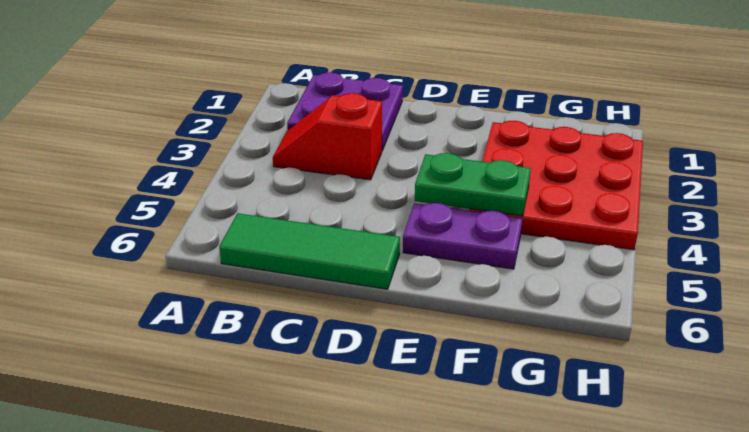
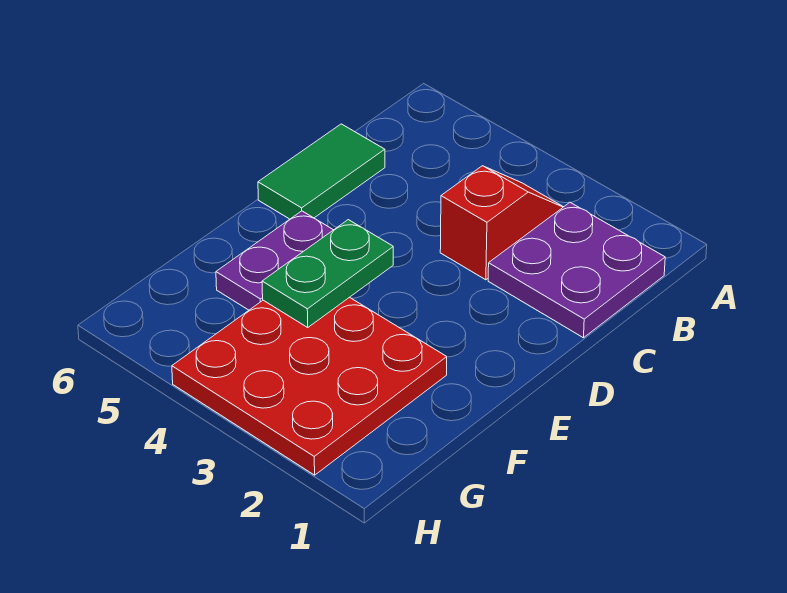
green 1x3 tile [219,213,400,289] -> green 1x2 tile [258,124,385,219]

